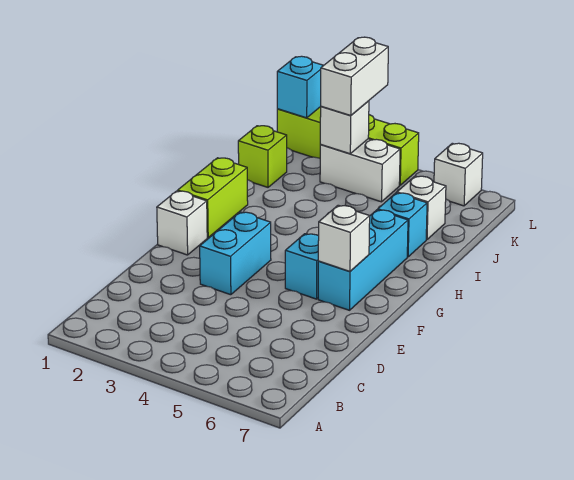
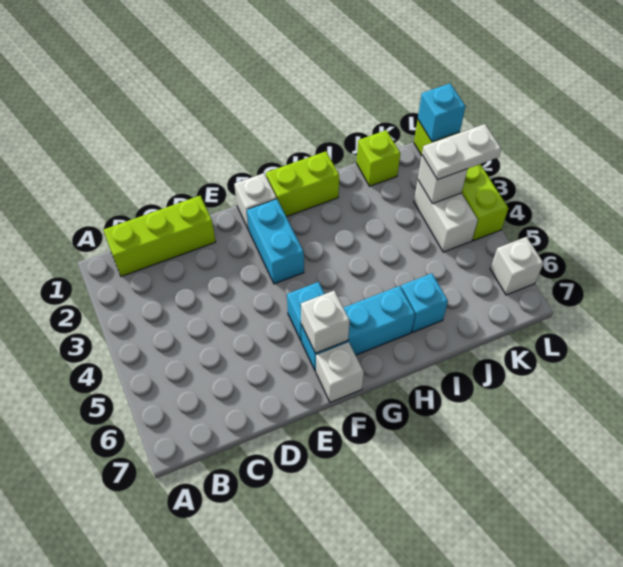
none -> lime 1x3 brick [103,196,216,276]
cyan 1x2 brick [200,212,271,295] -> cyan 1x2 brick turned to [247,199,304,284]
white 1x1 brick [397,176,446,240] -> white 1x1 brick moved to [316,342,364,402]
white 1x2 brick [321,37,388,115] -> white 1x2 plate [422,124,501,180]

